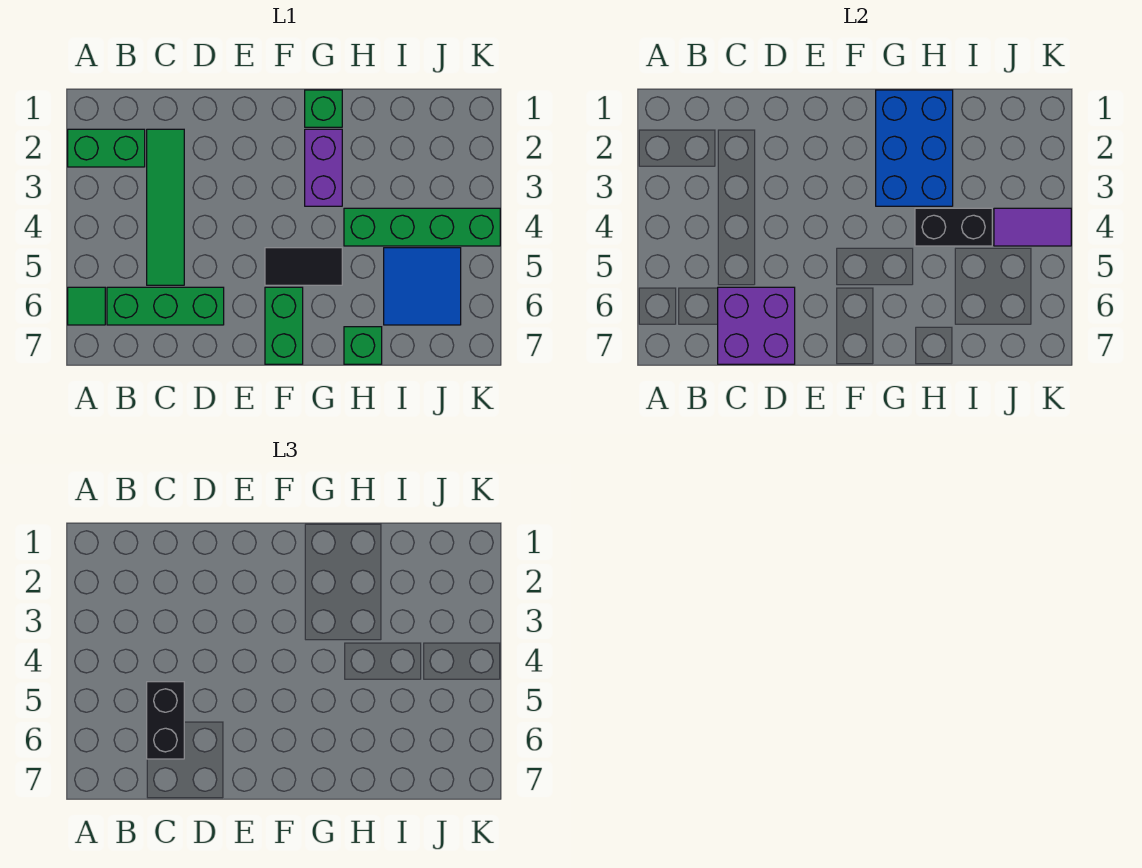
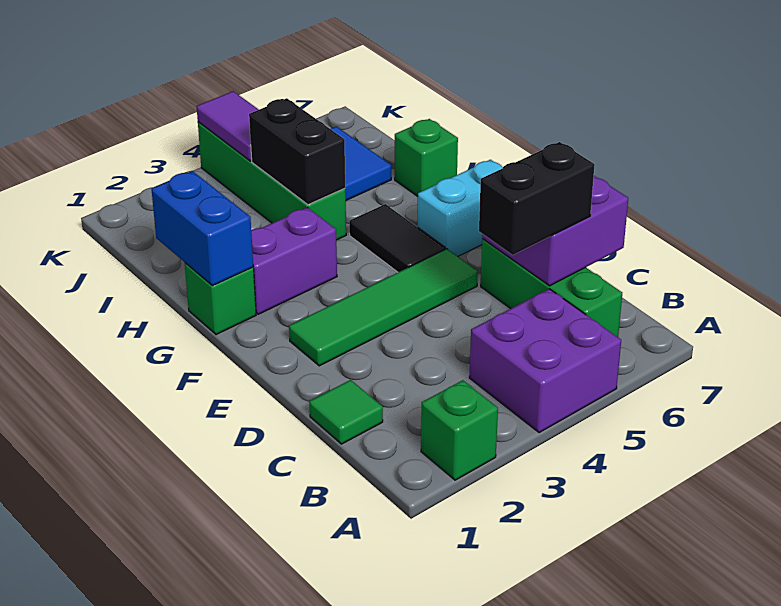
green 1x2 brick [68,129,145,167] -> green 1x1 brick [421,380,498,480]
none -> purple 2x2 brick [469,289,621,433]
green 1x1 tile [68,287,105,325] -> green 1x1 tile moved to [309,380,383,444]
green 1x4 tile [147,129,184,285] -> green 1x4 tile moved to [289,249,478,366]
green 1x2 brick [265,287,303,364] -> cyan 1x2 brick [417,160,503,256]
blue 2x3 brick [876,90,953,206] -> blue 1x2 brick [151,171,253,286]

